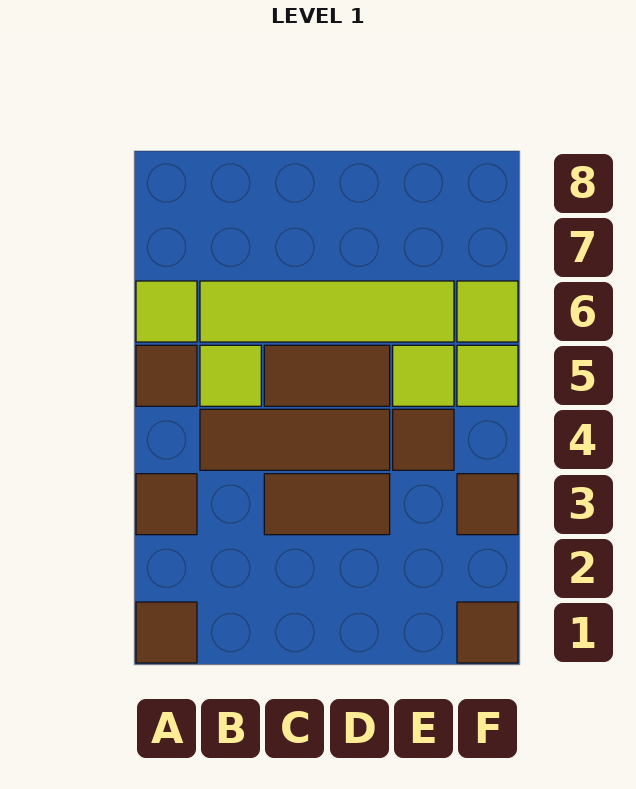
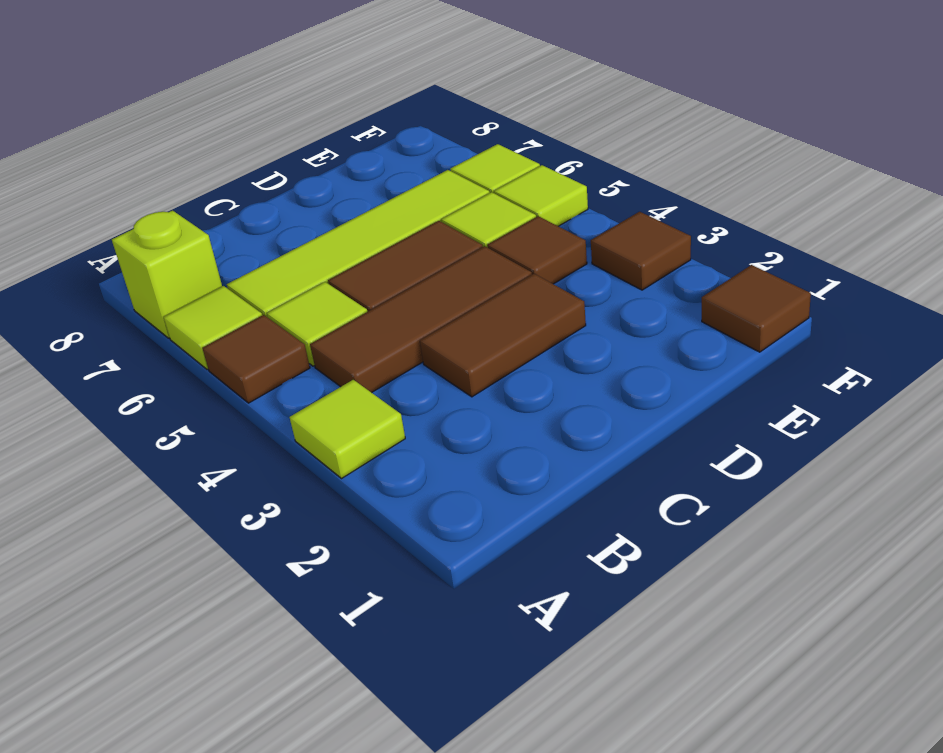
brown 1x1 tile [136,602,197,663] -> none
brown 1x1 tile [136,474,197,535] -> lime 1x1 tile [290,380,405,479]
none -> lime 1x1 brick [112,211,222,338]

